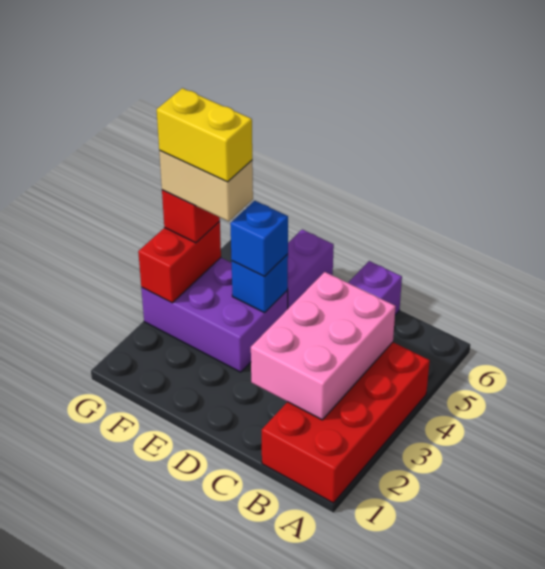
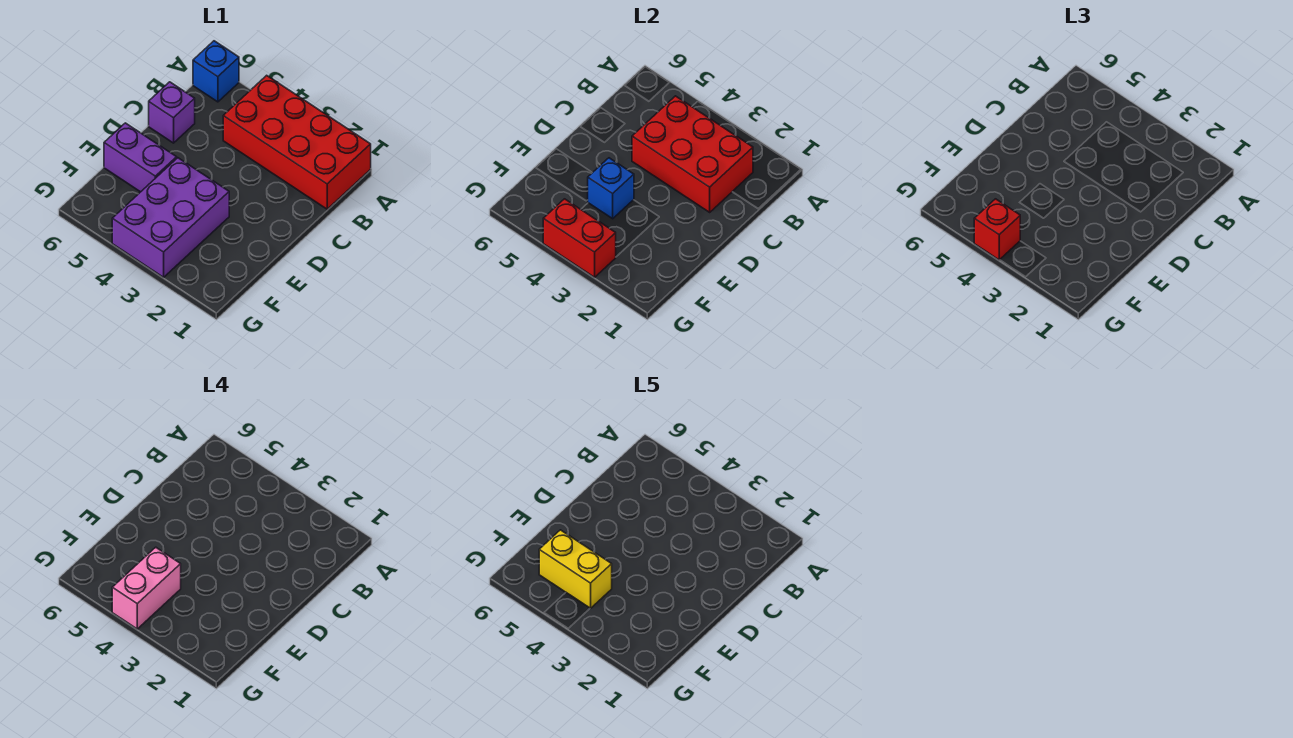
pink 2x3 brick [251,272,396,420] -> red 2x3 brick [632,96,753,212]
blue 1x1 brick [230,201,288,277] -> blue 1x1 brick moved to [193,41,239,102]
tan 1x2 brick [159,151,253,221] -> pink 1x2 brick [112,547,181,629]
yellow 1x2 brick [157,88,252,182] -> yellow 1x2 brick turned to [539,530,612,608]

